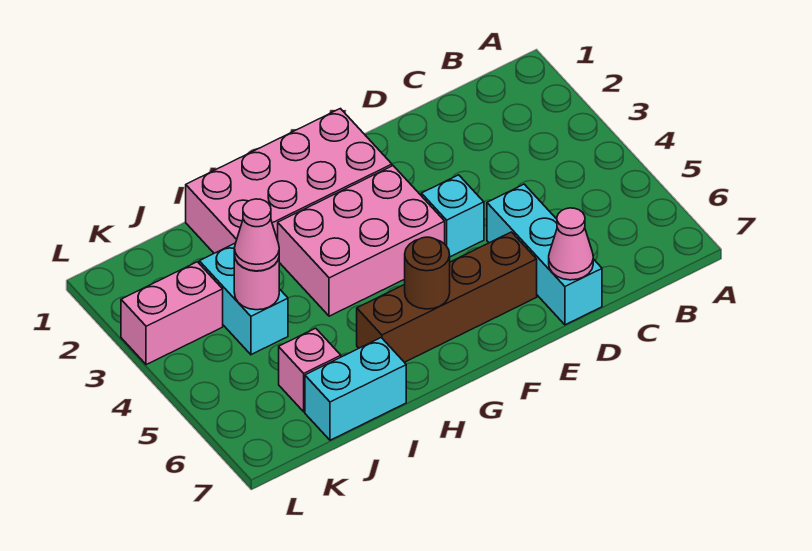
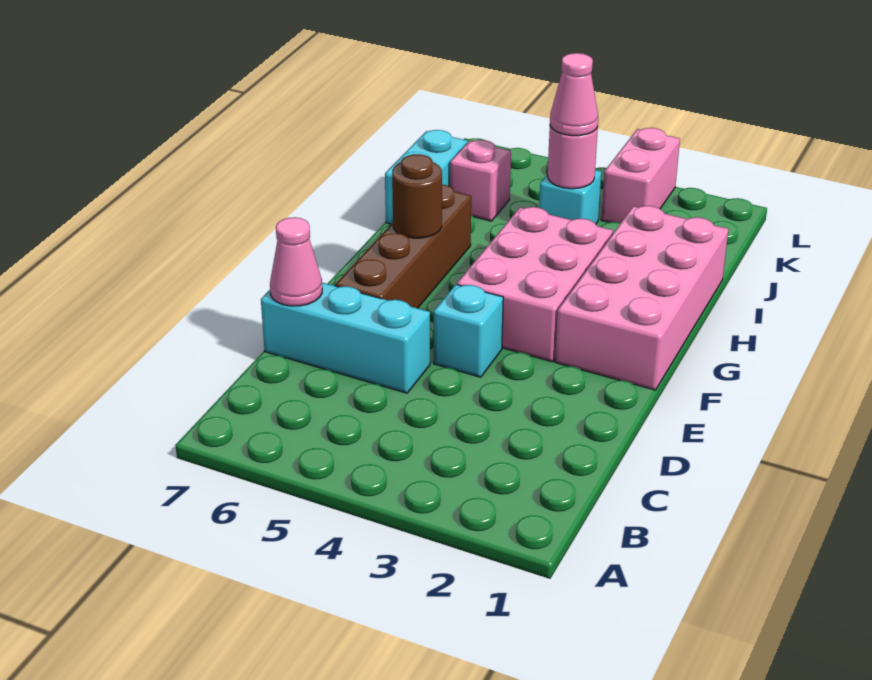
cyan 1x2 brick [199,243,288,355] -> cyan 1x1 brick [539,170,601,224]

